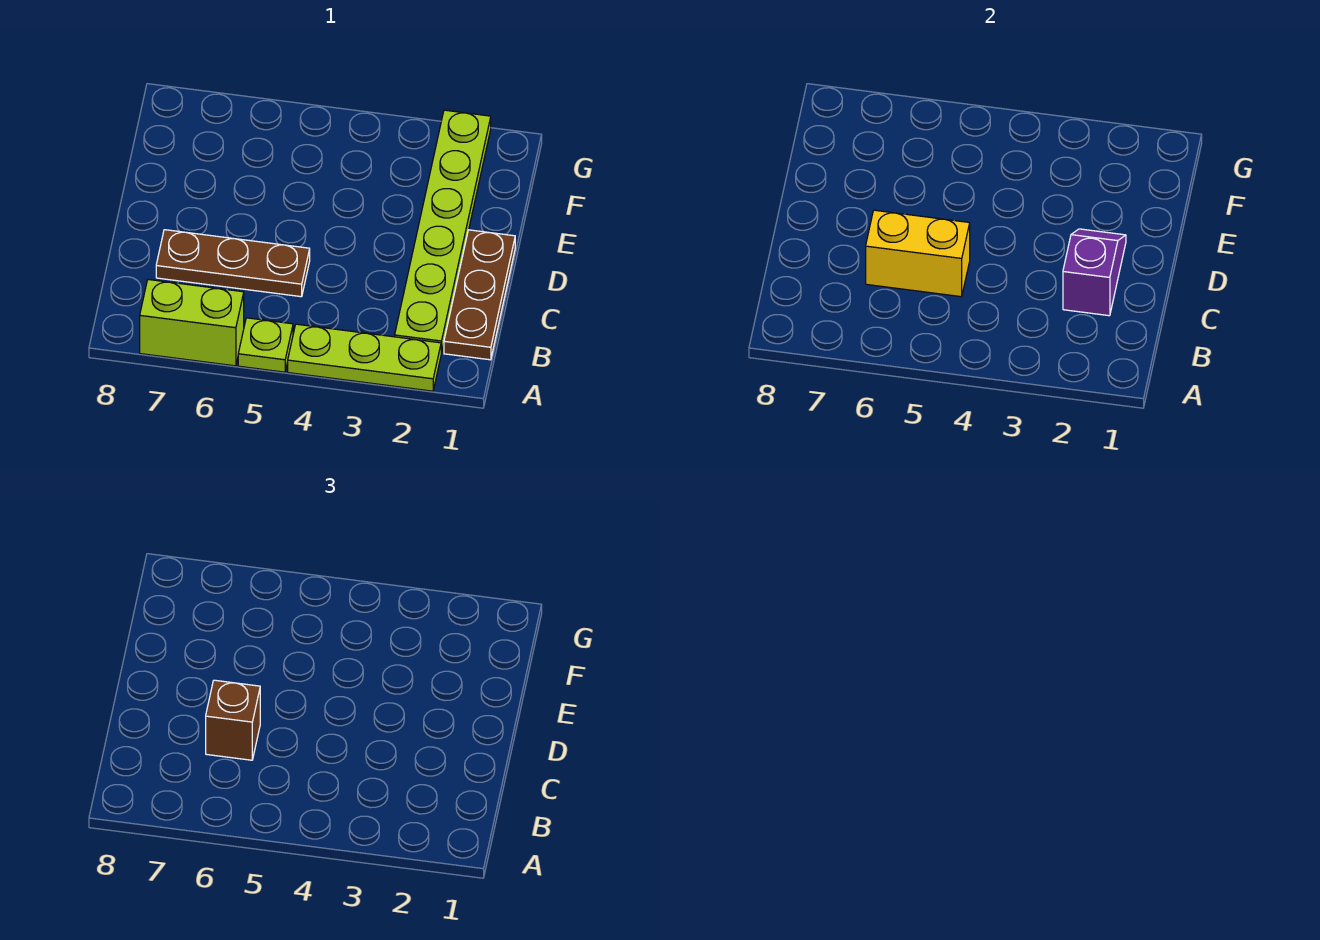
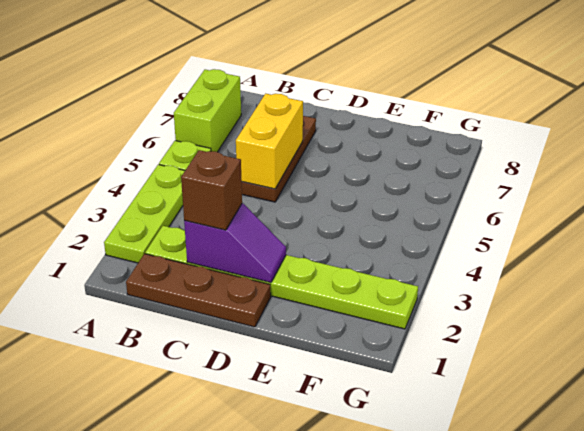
brown 1x1 brick [206,680,260,760] -> brown 1x1 brick moved to [181,150,242,230]

